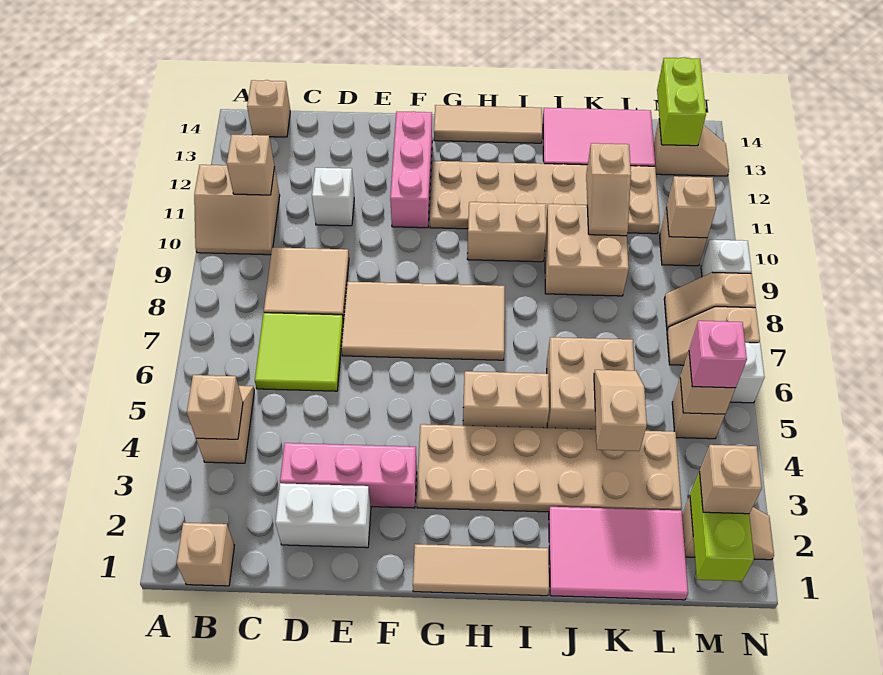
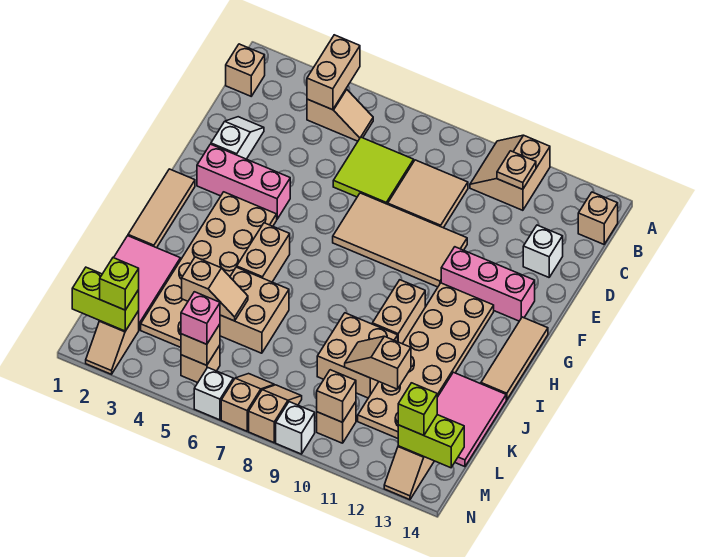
tan 1x1 brick [187,375,243,439] -> tan 1x2 brick [307,35,360,110]
tan 1x1 brick [227,135,275,195] -> tan 1x1 plate [497,151,536,190]
white 1x2 brick [276,483,371,548] -> white 1x2 slope [211,117,264,159]
pink 1x3 brick [280,443,417,508] -> pink 1x3 brick turned to [197,144,290,219]
white 1x1 brick [312,168,354,226] -> white 1x1 brick moved to [523,225,563,277]
tan 2x4 tile [341,282,505,360] -> tan 2x4 tile turned to [333,193,467,287]
tan 1x1 brick [700,445,762,514] -> lime 1x1 brick [100,258,139,310]
none -> lime 1x1 brick [398,383,437,435]

